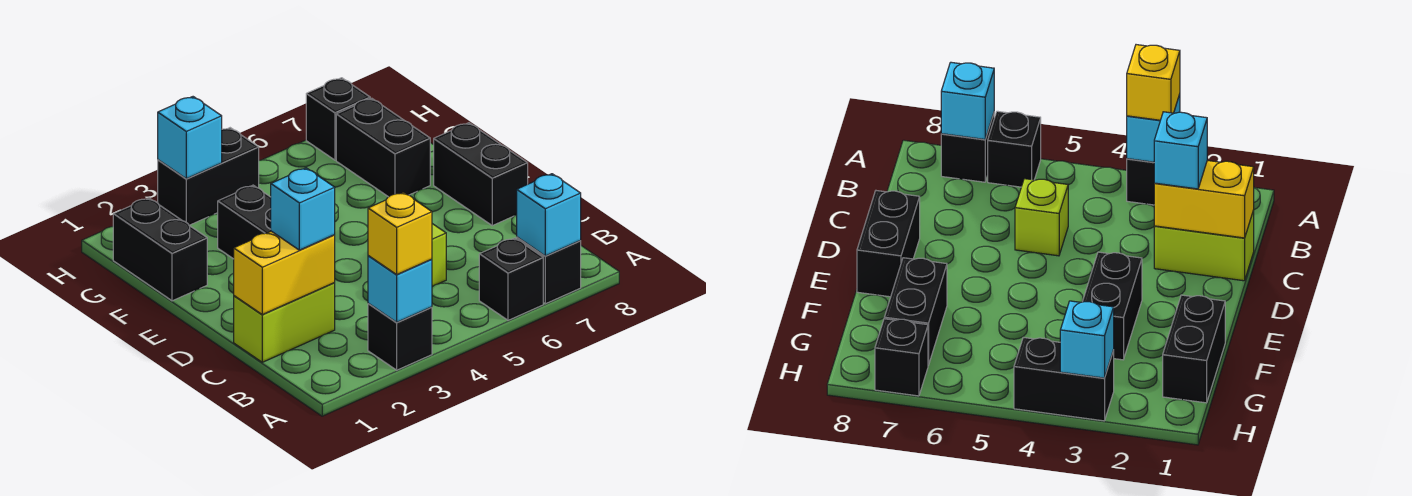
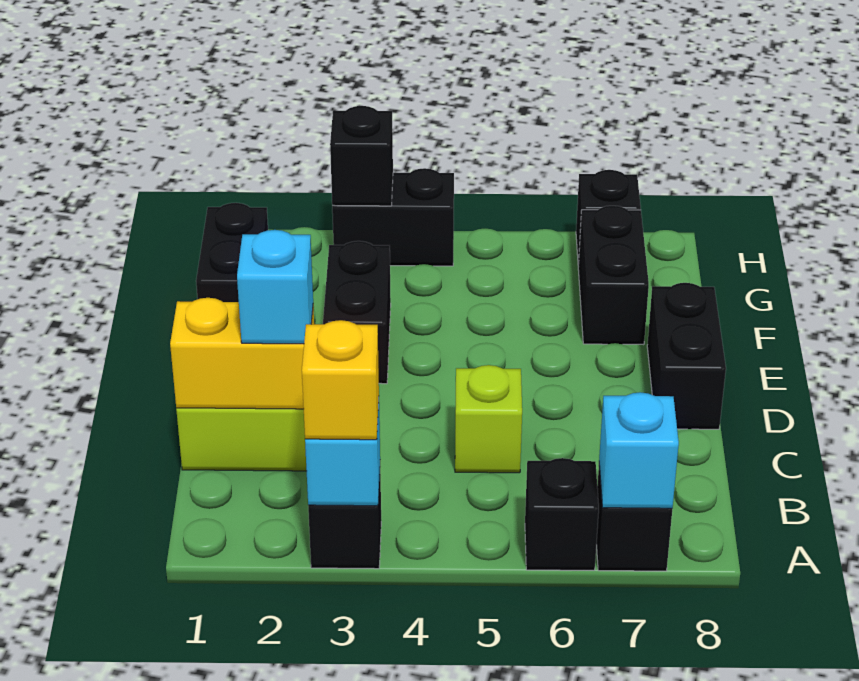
cyan 1x1 brick [158,97,222,179] -> black 1x1 brick [330,106,393,206]

